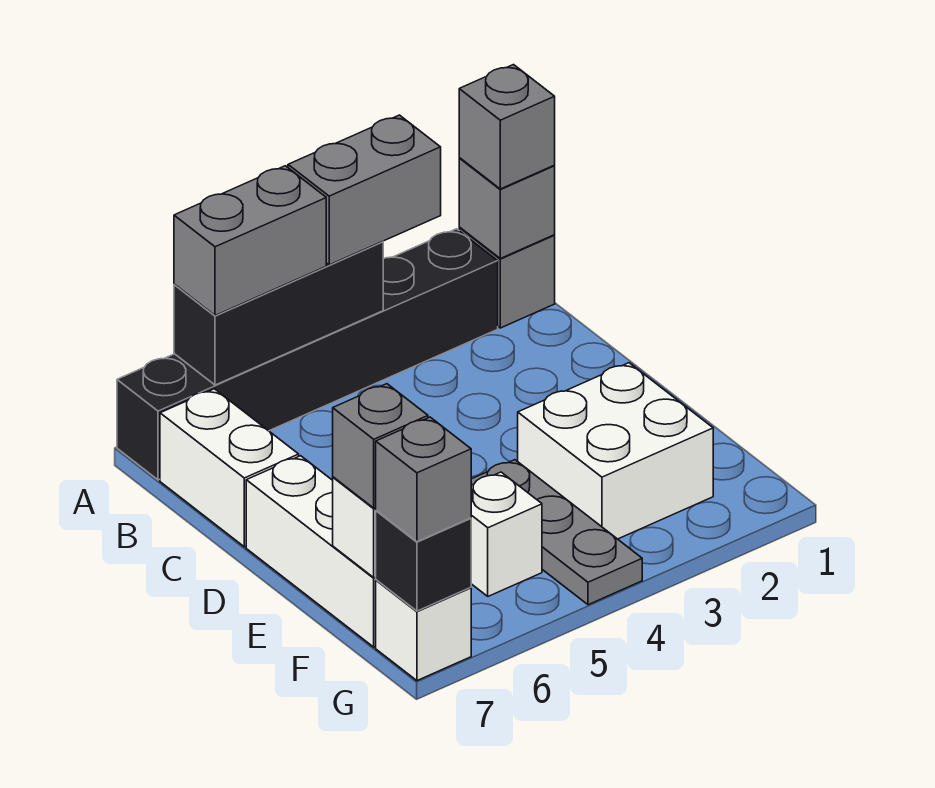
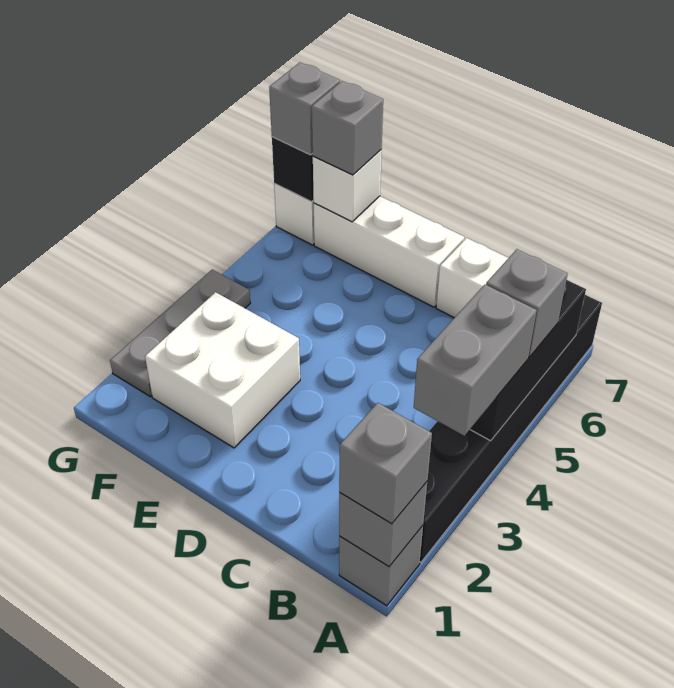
grey 1x2 brick [174,166,326,316] -> grey 1x1 brick [486,249,568,357]
grey 1x3 plate [471,460,642,605] -> grey 1x3 plate turned to [110,270,250,397]
white 1x1 brick [471,472,542,596] -> none

